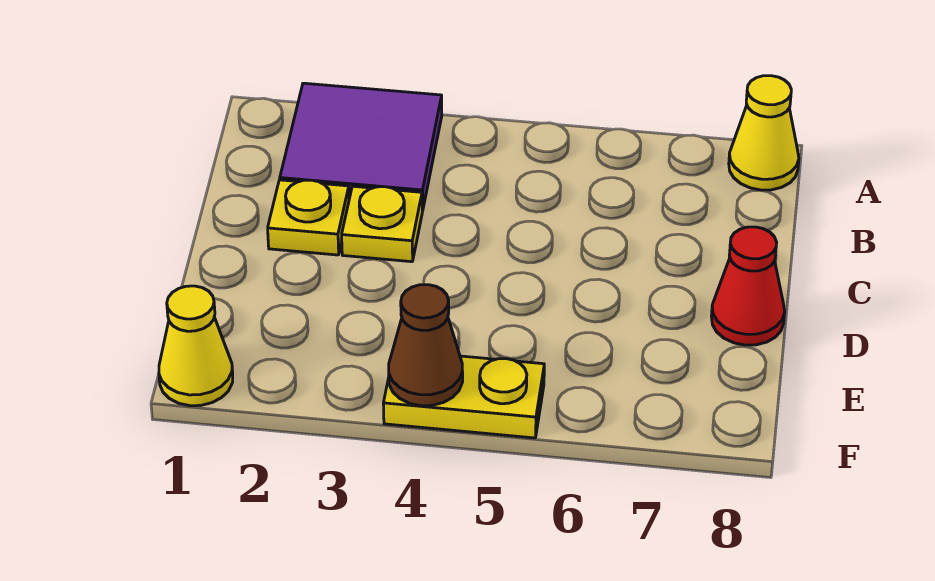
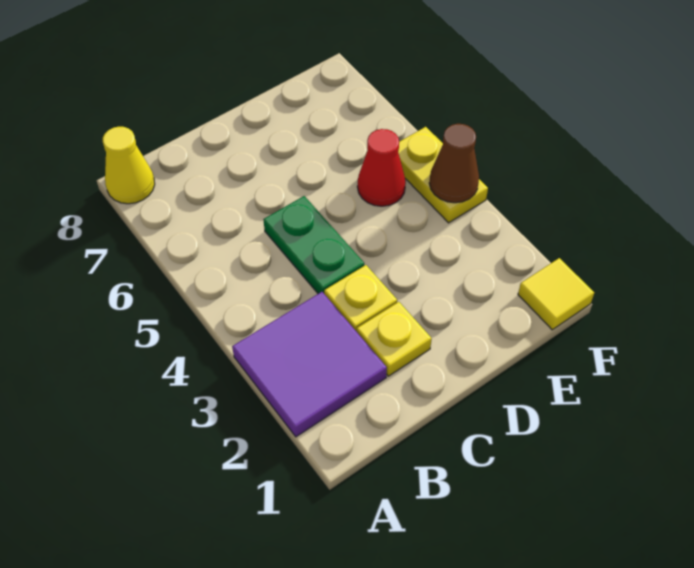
none -> green 1x2 plate [263,196,364,294]
red 1x1 cone [711,227,785,345] -> red 1x1 cone moved to [357,129,406,206]
yellow 1x1 cone [159,286,233,406] -> yellow 1x1 tile [518,258,594,330]

